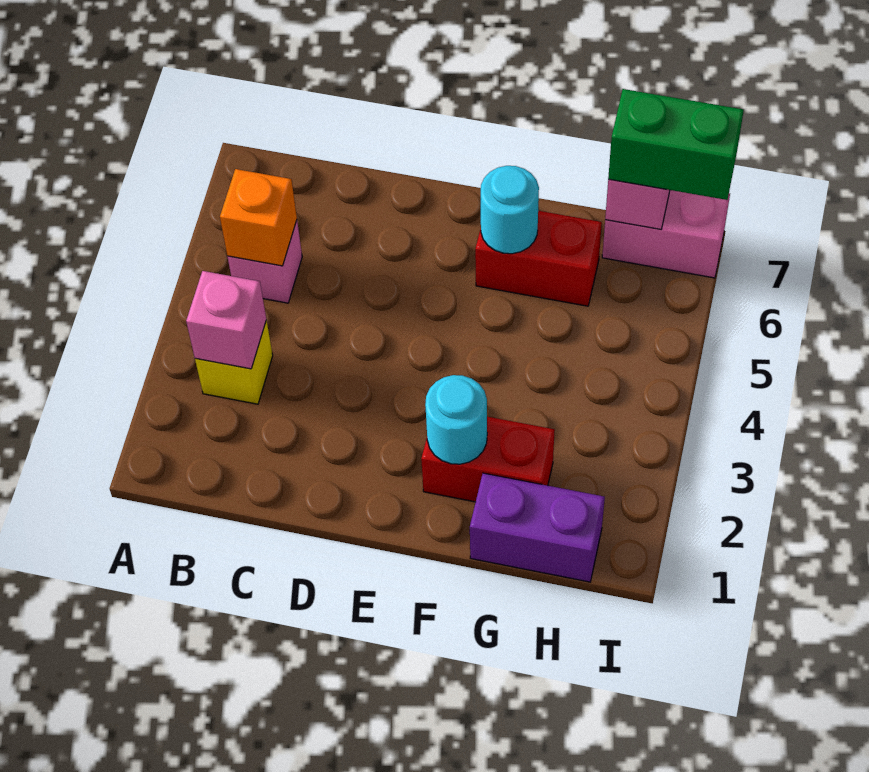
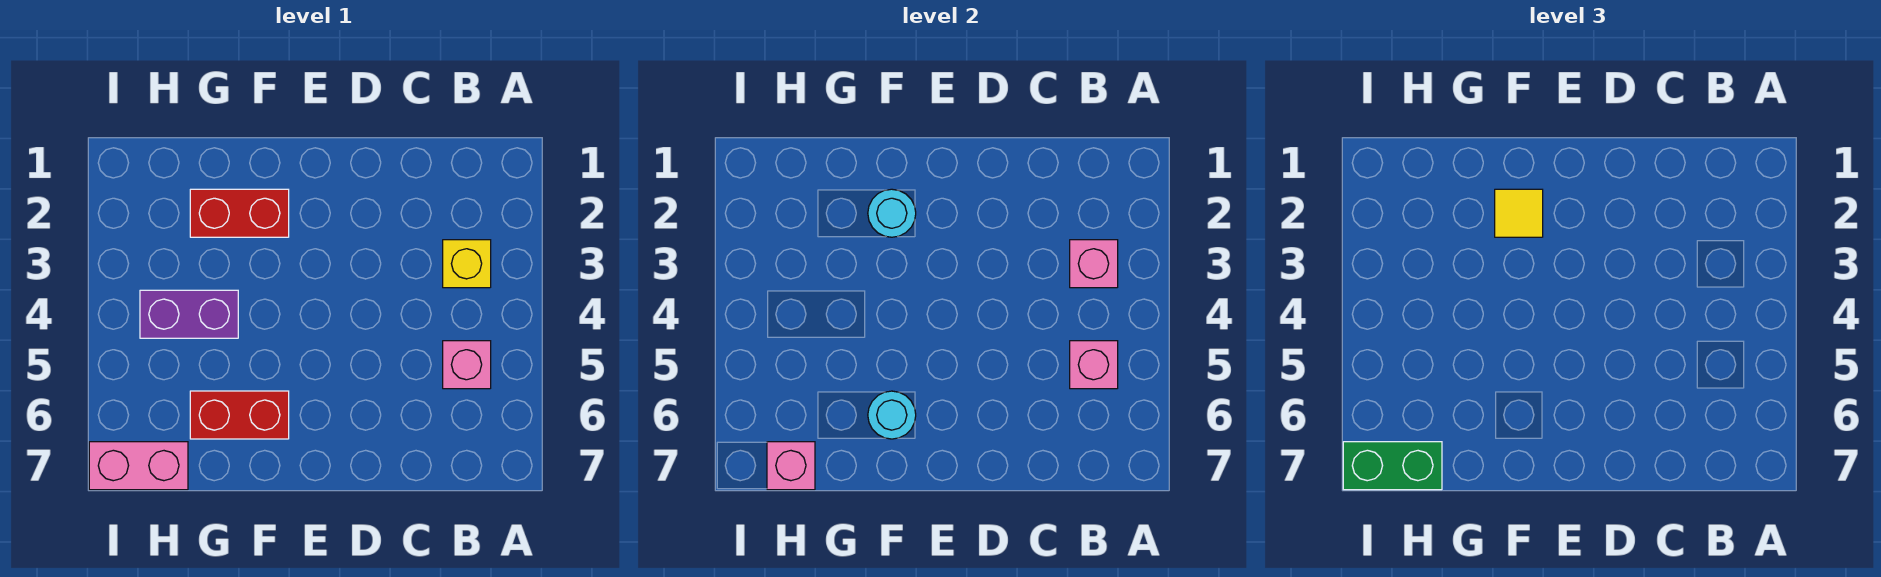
orange 1x1 brick [220,169,297,266] -> pink 1x1 brick [1070,341,1118,389]
none -> yellow 1x1 tile [1495,189,1543,237]
purple 1x2 brick [470,473,605,582] -> purple 1x2 brick moved to [140,290,238,338]

